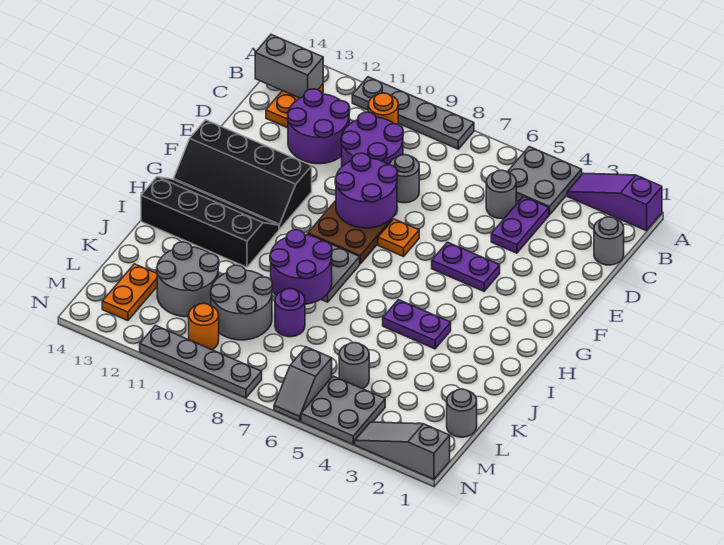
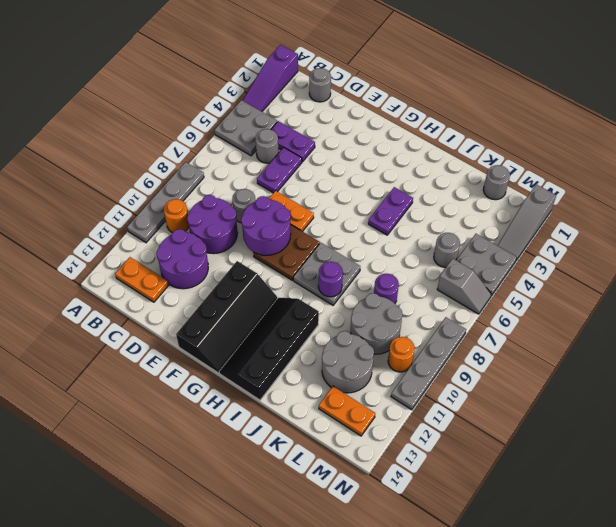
grey 1x2 brick [255,35,323,98] -> none
purple 1x2 plate [432,242,500,291] -> purple 1x2 plate moved to [257,148,302,193]
orange 1x1 plate [378,219,419,257] -> orange 1x2 plate [269,191,314,232]
purple 2x2 round brick [270,230,332,304] -> purple 1x1 round brick [318,262,343,297]

